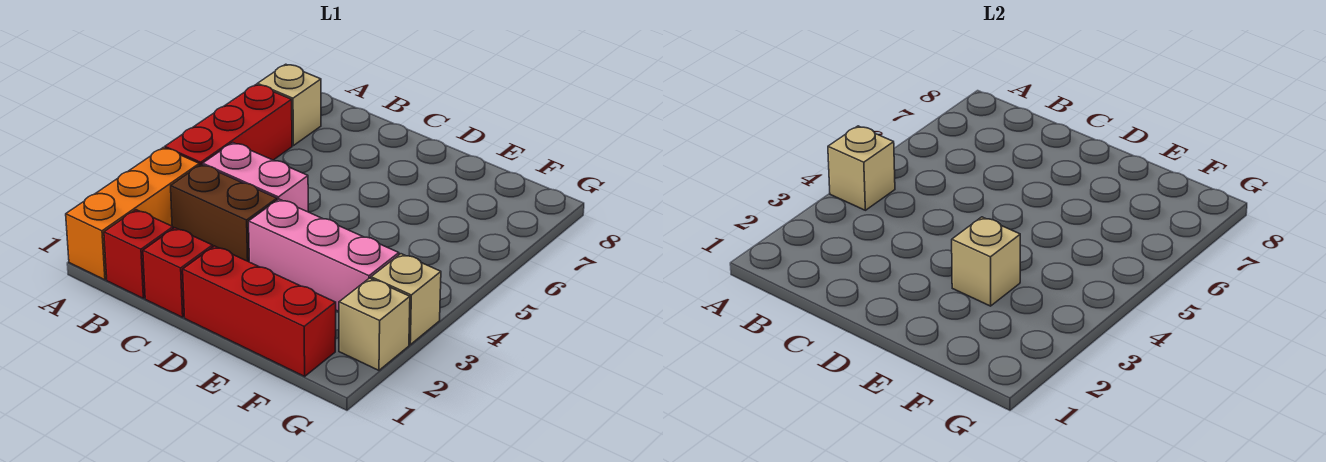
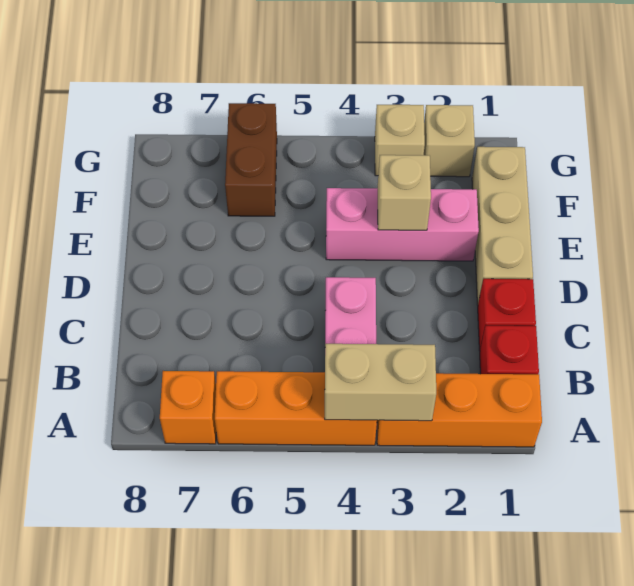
red 1x3 brick [165,85,292,165] -> orange 1x3 brick [215,371,377,445]
tan 1x1 brick [828,126,895,210] -> tan 1x2 brick [325,344,436,421]
tan 1x1 brick [258,64,321,146] -> orange 1x1 brick [160,371,216,444]
brown 1x2 brick [171,164,277,262] -> brown 1x2 brick moved to [225,103,277,216]
red 1x3 brick [183,246,336,376] -> tan 1x3 brick [472,147,533,305]
pink 1x3 brick [249,199,399,311] -> pink 1x3 brick turned to [326,188,479,261]

